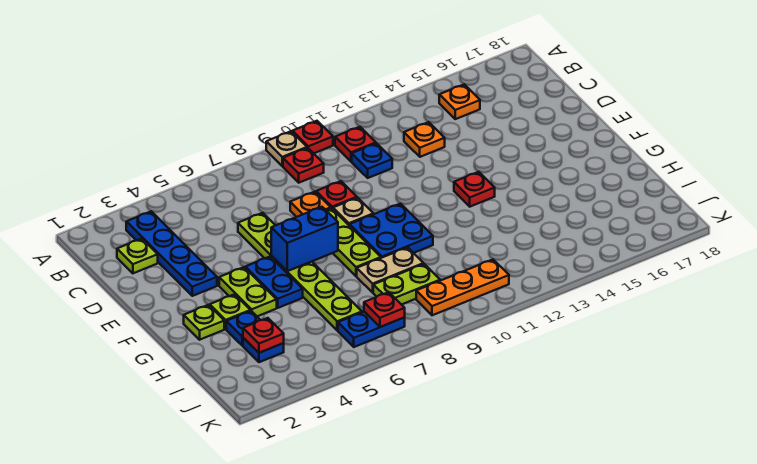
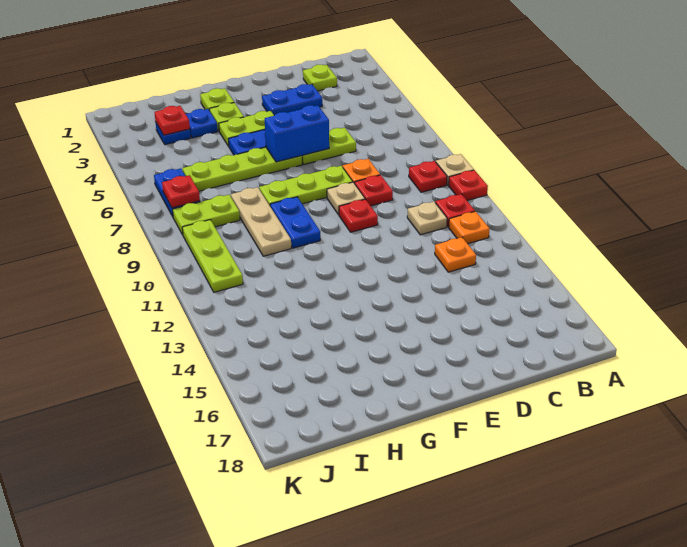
blue 1x4 plate [126,211,217,296] -> blue 1x2 plate [262,84,322,116]
orange 1x1 plate [439,84,480,119] -> orange 1x1 plate moved to [449,211,490,244]
blue 1x1 plate [352,143,392,178] -> tan 1x1 plate [407,202,447,235]
blue 1x2 brick [271,207,338,271] -> blue 1x2 brick turned to [265,105,329,162]
blue 2x2 plate [350,204,433,258] -> blue 1x2 plate [270,197,320,248]
red 1x1 plate [454,172,495,207] -> red 1x1 plate moved to [339,199,378,232]
tan 1x2 plate [357,247,424,293] -> tan 1x3 plate [231,187,291,256]
lime 1x2 plate [373,264,440,305] -> lime 1x2 plate turned to [173,195,240,235]
orange 1x3 plate [416,260,509,315] -> lime 1x3 plate [182,220,243,292]

